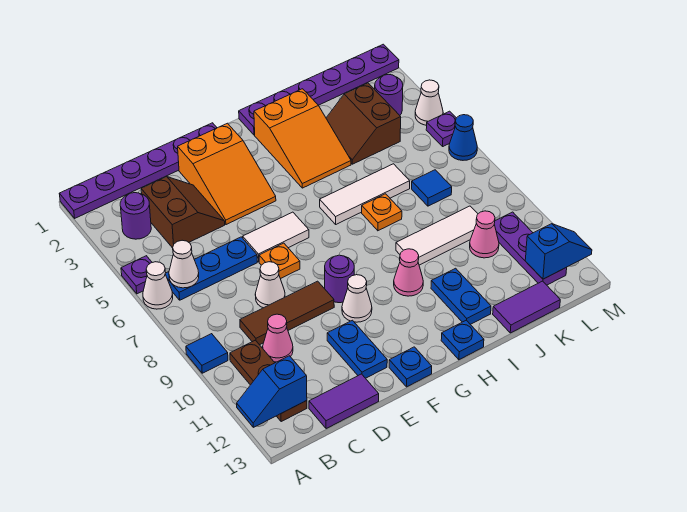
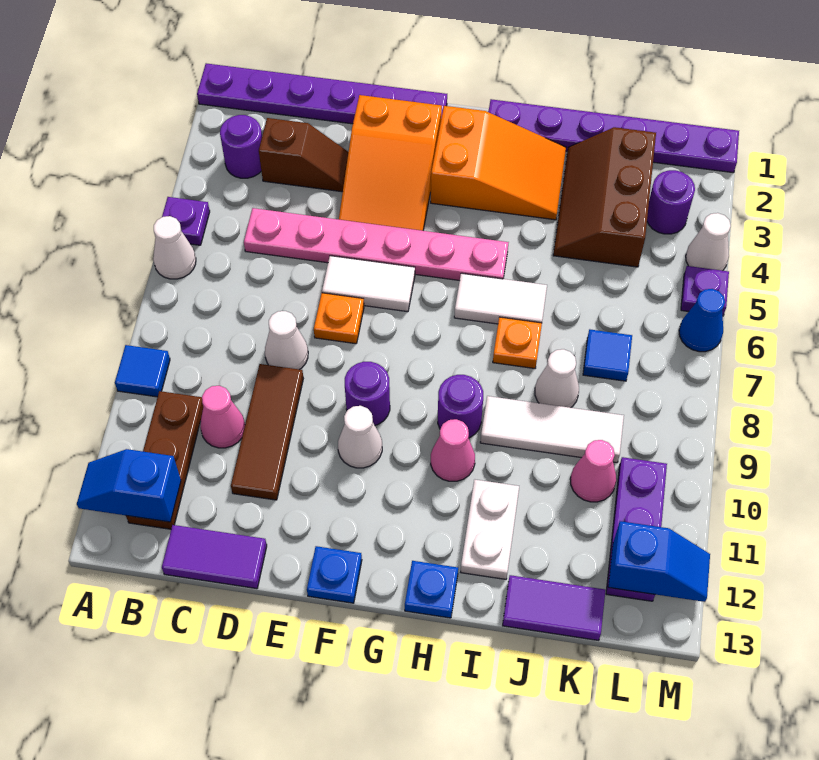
blue 1x3 plate [165,237,257,300] -> none
white 1x1 cone [169,240,199,288] -> white 1x1 cone moved to [535,349,579,408]
brown 2x2 slope [141,177,225,248] -> brown 1x2 slope [259,118,348,192]
none -> pink 1x6 plate [244,208,509,281]
brown 1x3 tile [240,281,334,345] -> brown 1x3 tile turned to [231,364,303,500]
blue 1x2 plate [327,320,387,378] -> none
orange 2x3 slope [254,89,351,188] -> orange 2x3 slope turned to [431,106,566,220]
white 1x3 tile [320,164,410,224] -> white 1x2 tile [454,273,547,324]
none -> purple 1x1 round brick [438,375,483,438]
blue 1x2 plate [431,268,491,324] -> white 1x2 plate [461,480,519,579]
brown 2x2 slope [326,83,401,164] -> brown 2x3 slope [553,127,656,267]

